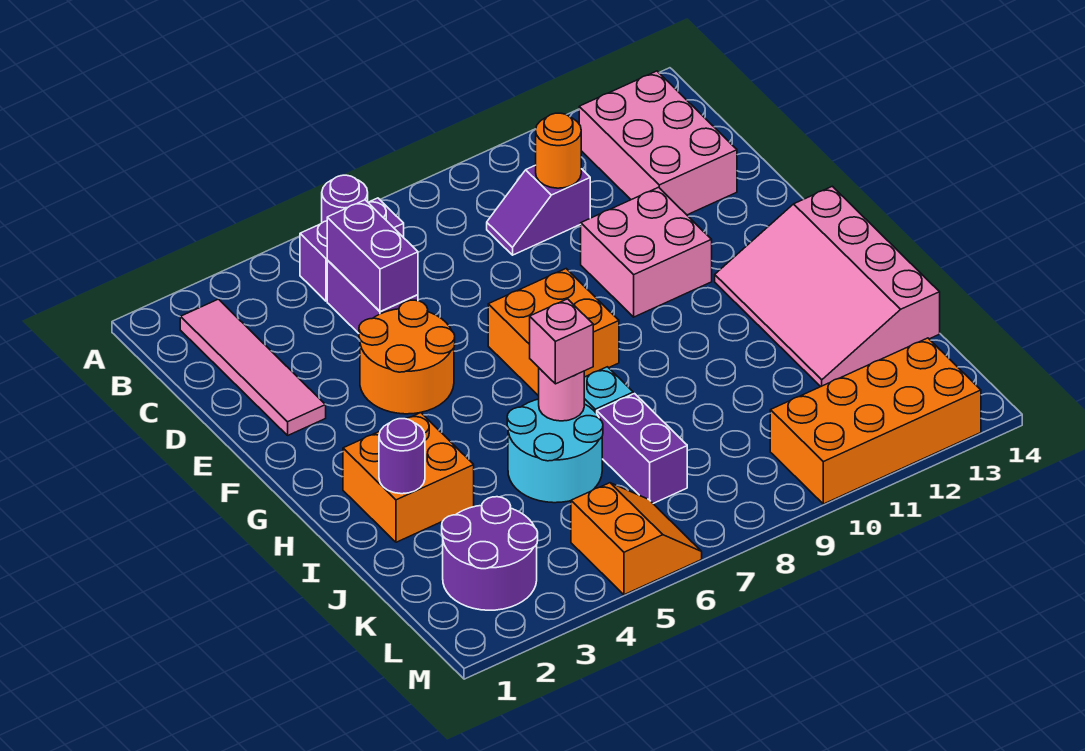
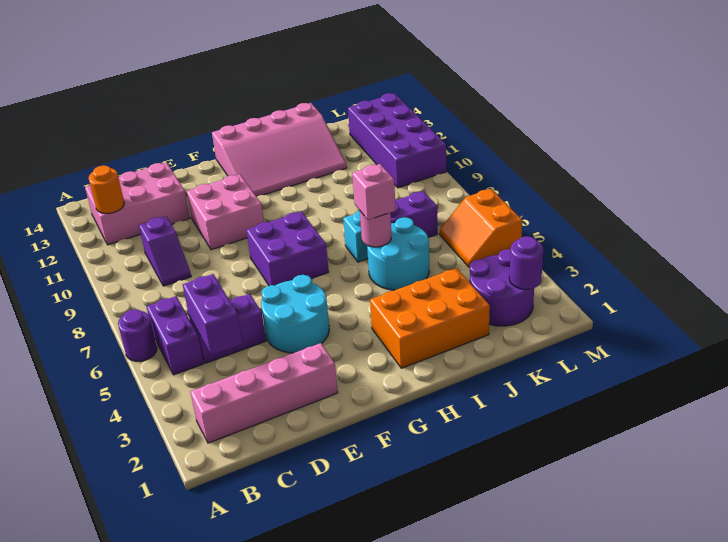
pink 1x4 tile [180,299,326,435] -> pink 1x4 brick [190,343,338,443]
purple 1x2 brick [327,200,418,312] -> purple 1x2 brick turned to [183,274,242,355]
orange 1x1 round brick [536,113,581,188] -> orange 1x1 round brick moved to [89,166,124,214]
orange 2x2 round brick [359,300,455,414] -> cyan 2x2 round brick [261,275,329,353]
orange 2x2 brick [488,269,619,396] -> purple 2x2 brick [246,211,329,286]
orange 2x2 brick [343,413,474,542] -> orange 2x3 brick [370,268,490,368]
purple 1x1 round brick [379,419,425,494] -> purple 1x1 round brick moved to [509,236,543,289]
orange 2x2 slope [571,483,702,595] -> orange 2x2 slope turned to [440,189,522,267]
orange 2x4 brick [770,338,981,504] -> purple 2x4 brick [348,93,446,188]

